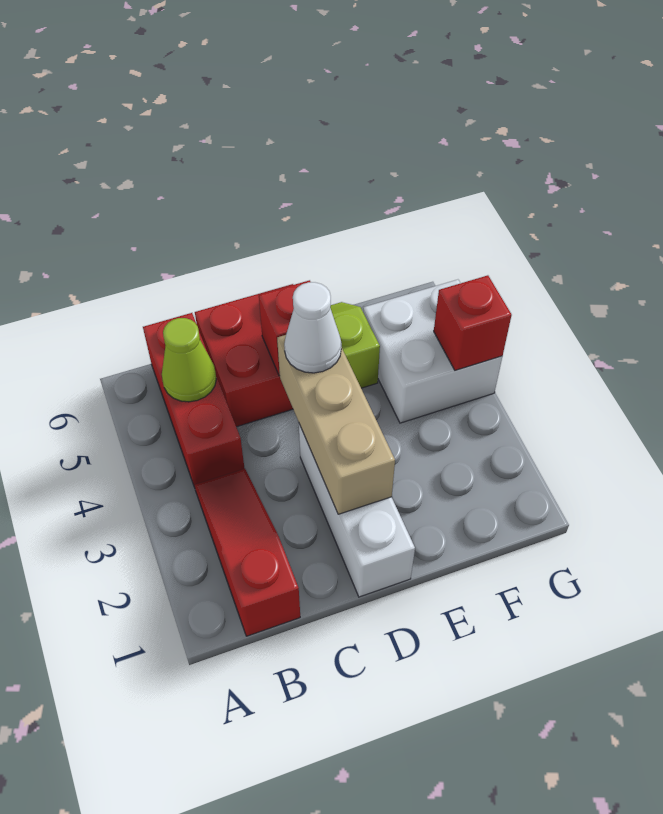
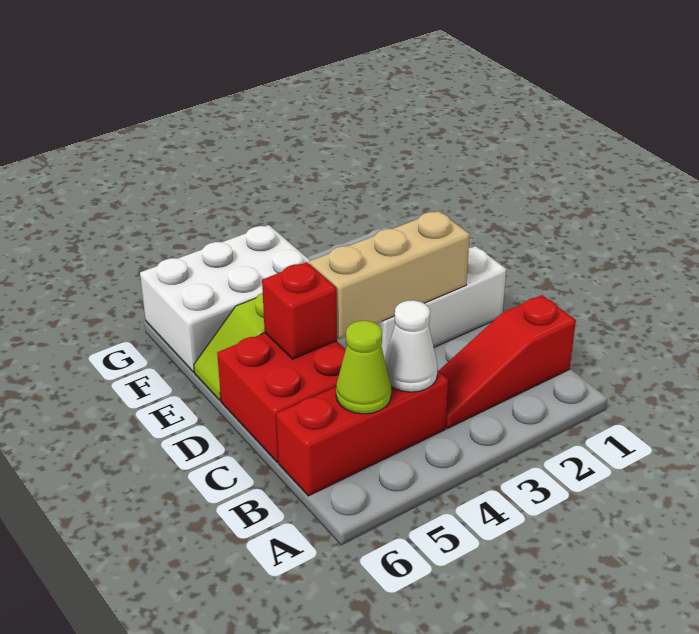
white 1x1 cone [284,282,341,373] -> white 1x1 cone moved to [385,300,438,392]
white 2x2 brick [363,280,502,423] -> white 2x3 brick [140,225,310,372]
red 1x1 brick [434,275,512,371] -> none

